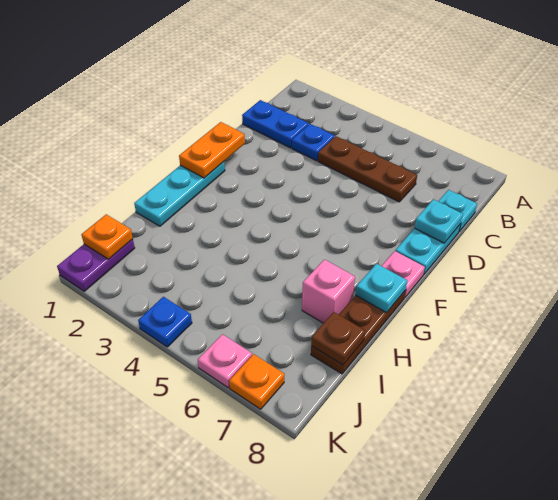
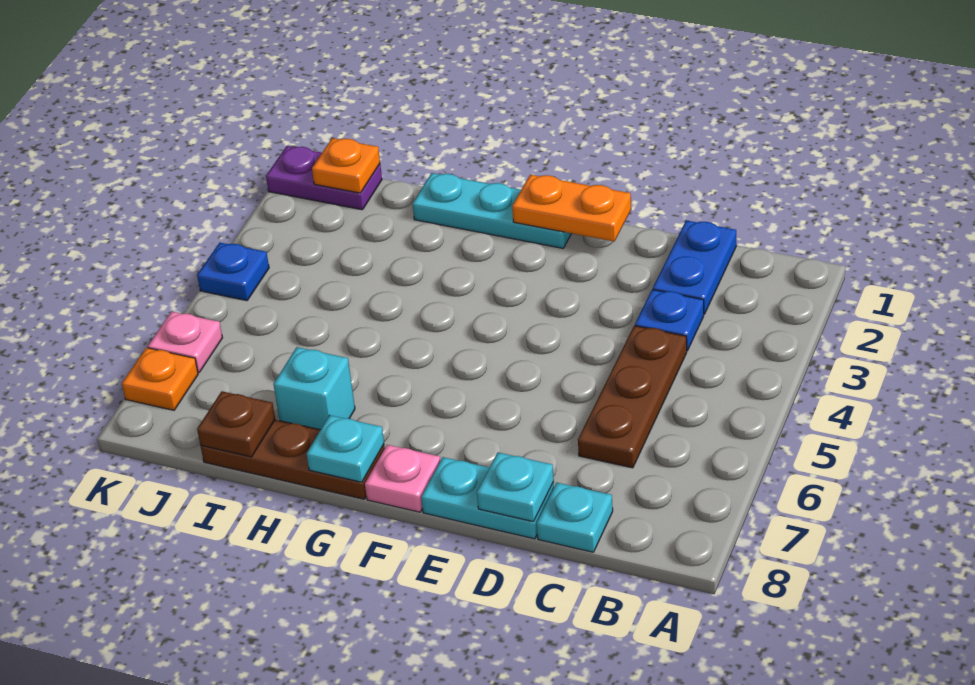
pink 1x1 brick [302,260,355,323] -> cyan 1x1 brick [274,347,355,430]

